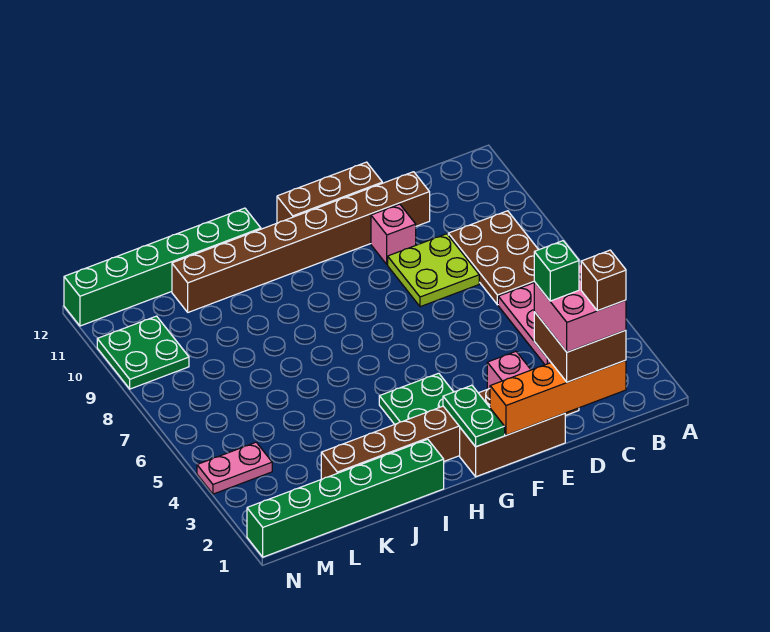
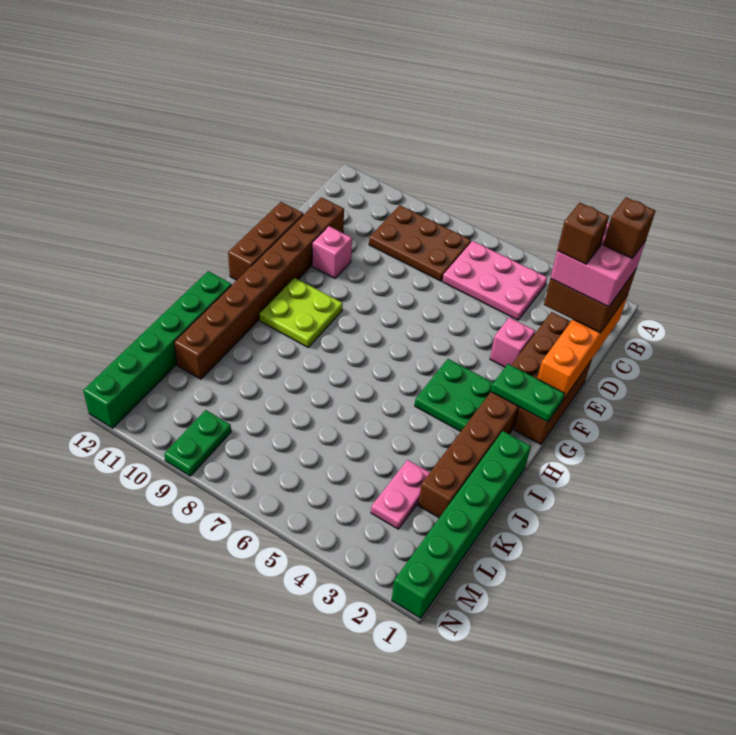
green 1x1 brick [534,241,579,301] -> brown 1x1 brick [557,203,609,264]
lime 2x2 plate [388,234,479,307] -> lime 2x2 plate moved to [259,278,343,347]
pink 1x2 plate [197,442,272,494] -> pink 1x2 plate moved to [371,460,430,529]
green 2x2 plate [97,316,189,389] -> green 1x2 plate [164,410,231,476]

